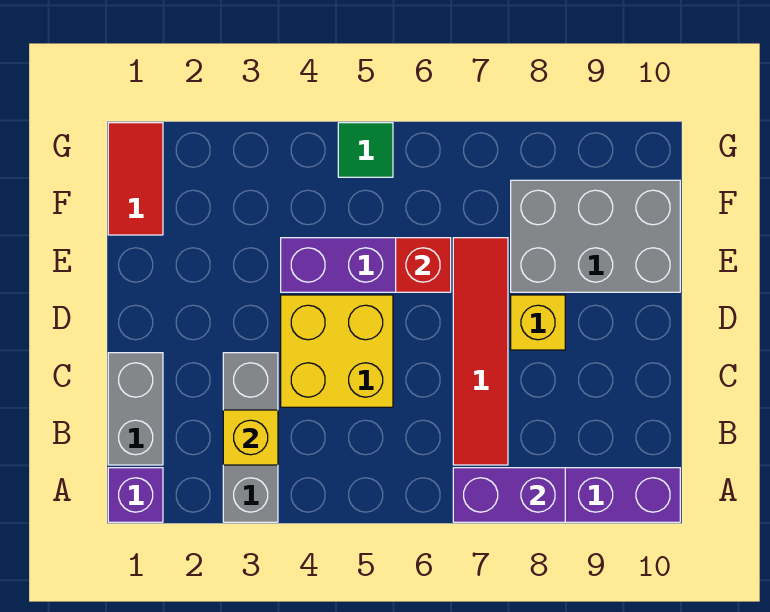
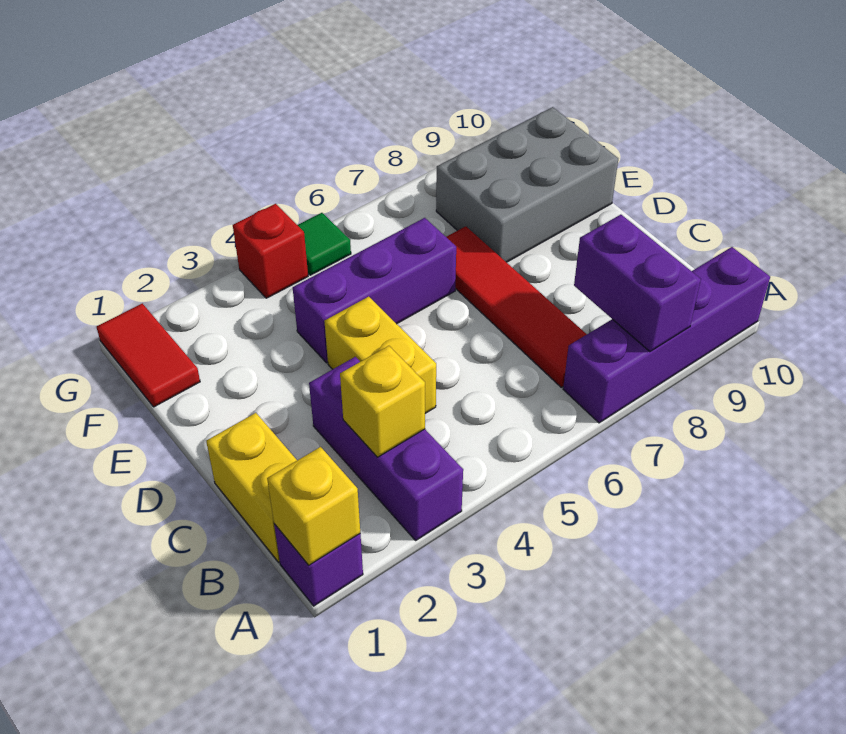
grey 1x3 brick [223,353,278,522] -> purple 1x3 brick [309,357,463,540]
purple 1x2 brick [453,468,565,522] -> purple 1x2 brick turned to [574,215,701,352]
grey 1x2 brick [108,353,163,465] -> yellow 1x2 brick [206,413,297,562]
yellow 2x2 brick [281,295,393,407] -> yellow 1x2 brick [324,297,436,413]
yellow 1x1 brick [511,295,565,350] -> yellow 1x1 brick moved to [267,447,360,565]
red 1x1 brick [396,238,451,292] -> red 1x1 brick moved to [233,204,308,298]

